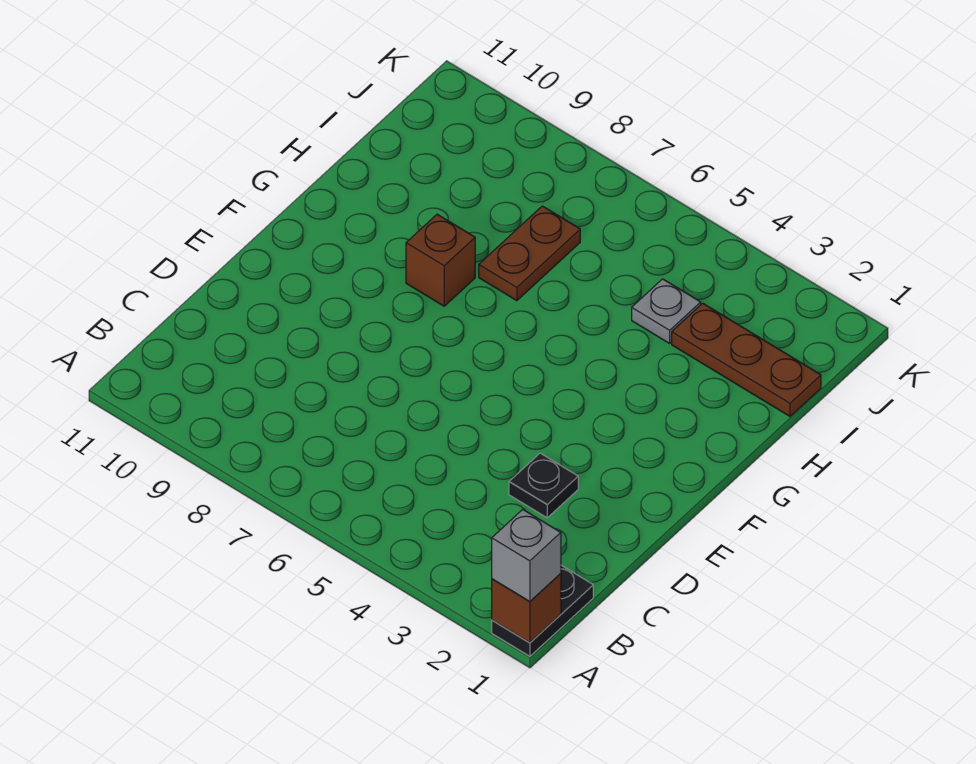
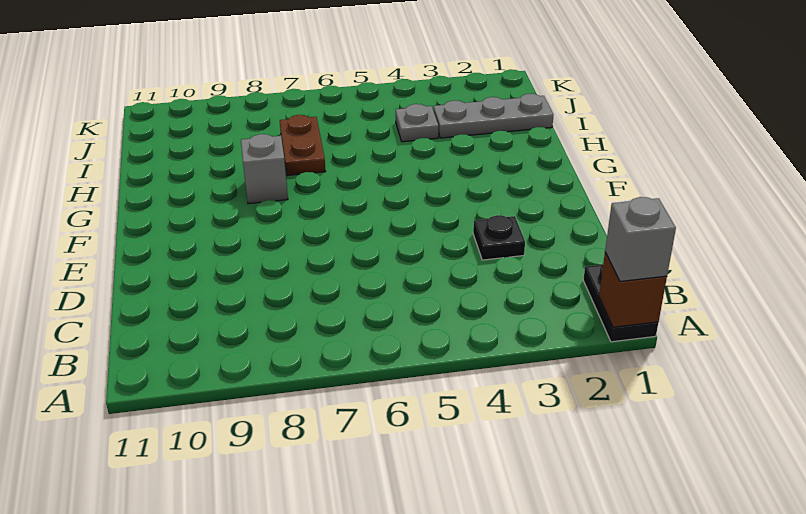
brown 1x1 brick [406,214,475,306] -> grey 1x1 brick [241,134,288,204]
brown 1x3 plate [672,303,821,416] -> grey 1x3 plate [434,94,553,138]

